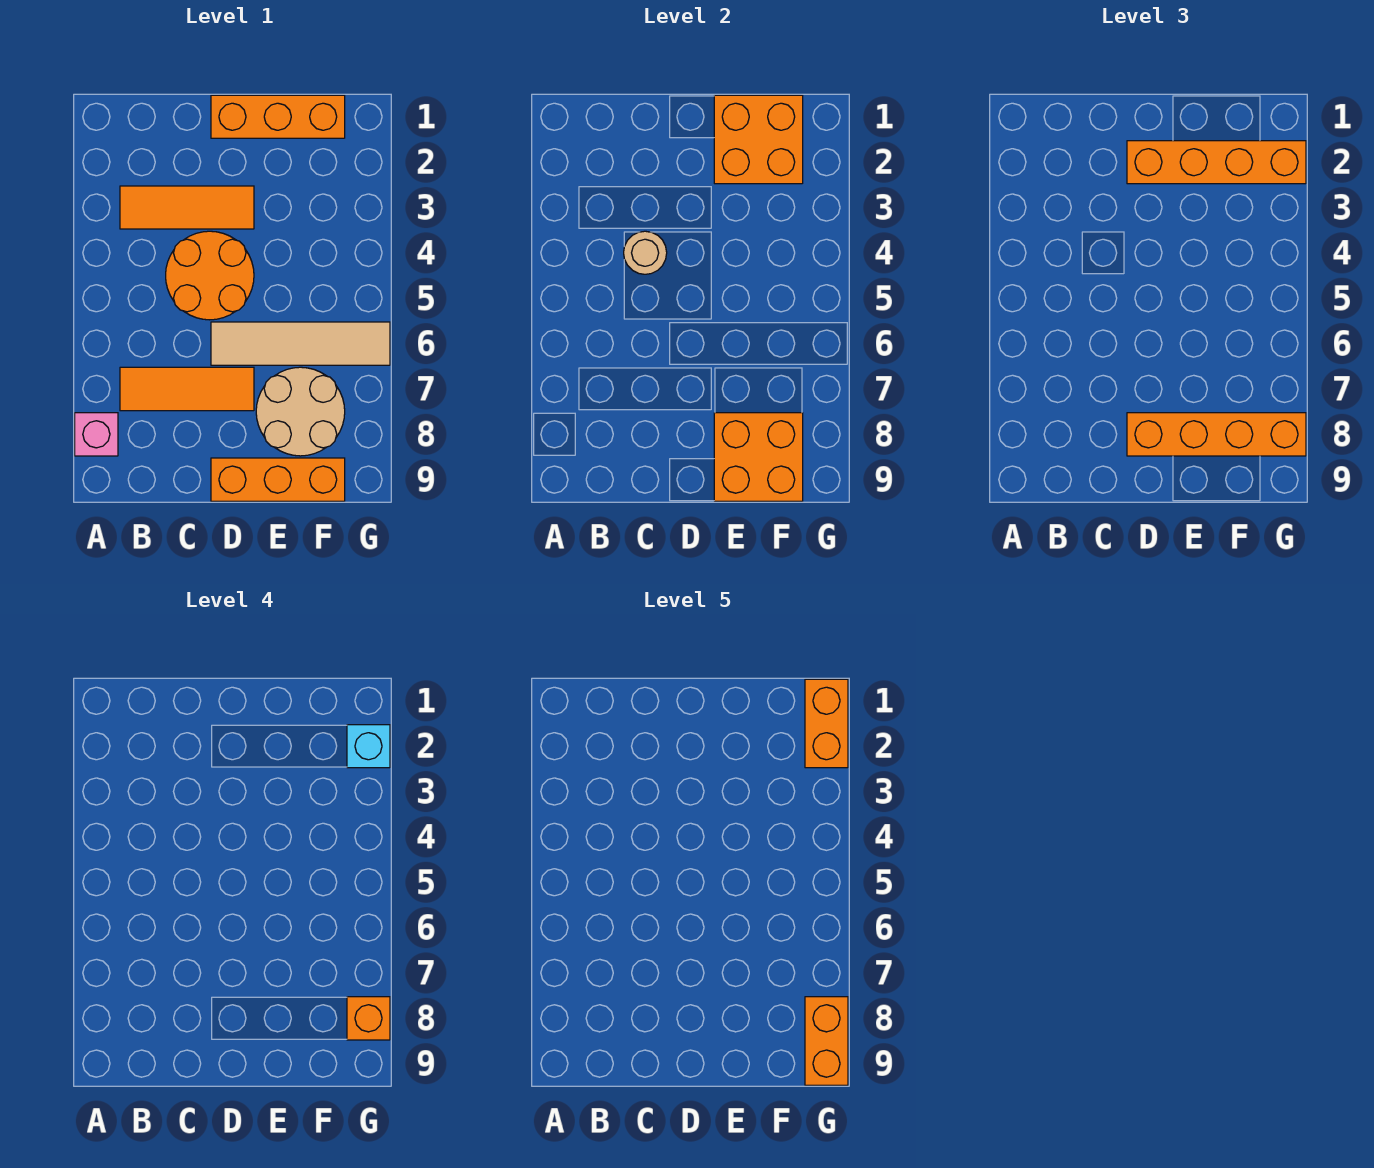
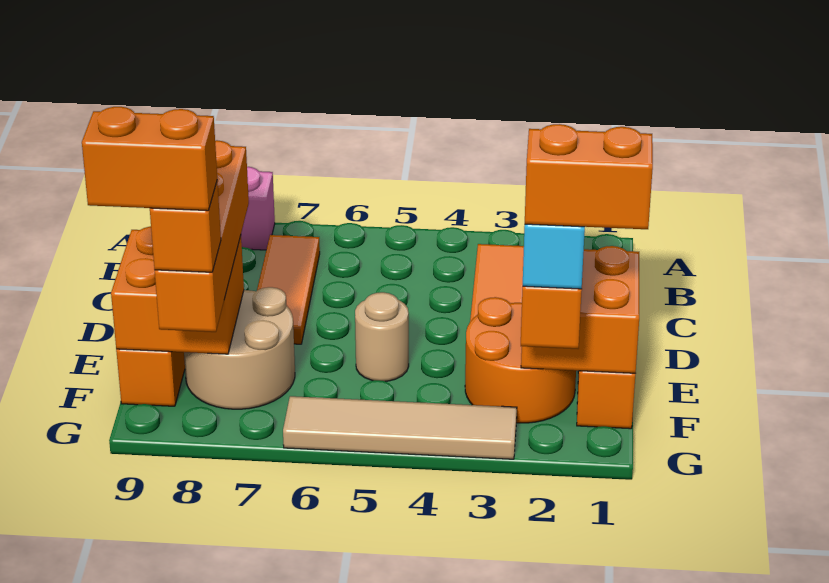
orange 2x2 round brick [166,231,254,320] -> orange 2x2 round brick moved to [465,297,576,423]
tan 1x1 round brick [624,231,667,274] -> tan 1x1 round brick moved to [355,292,409,381]
tan 1x4 tile [211,322,390,365] -> tan 1x4 tile turned to [283,396,517,459]

